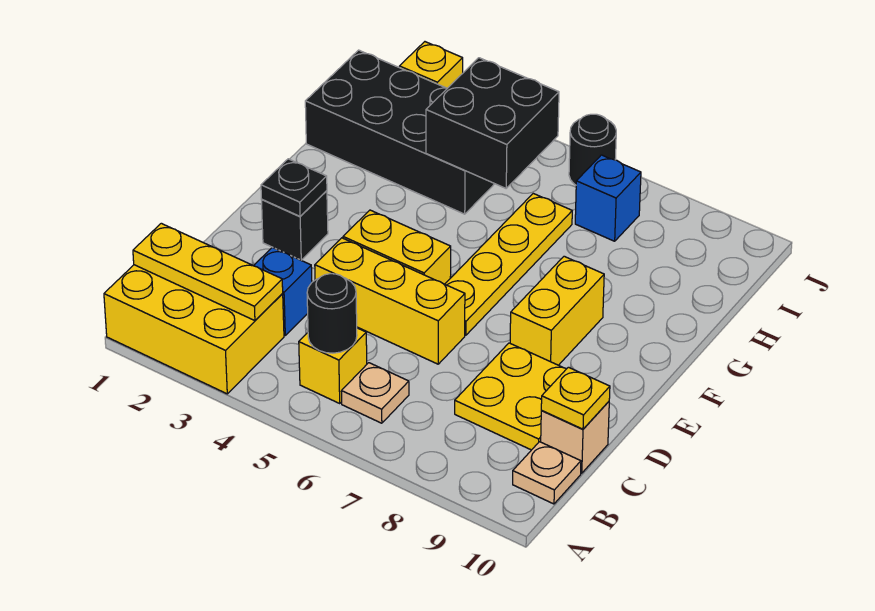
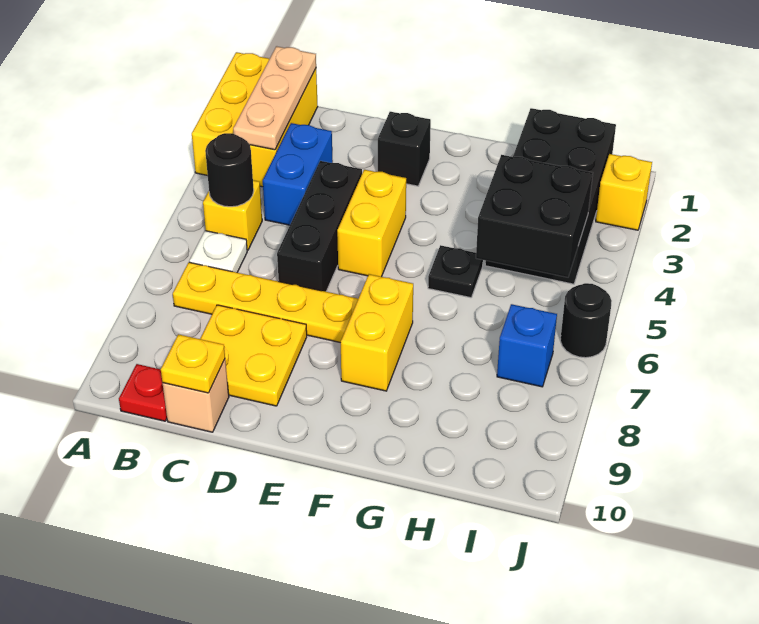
yellow 1x3 plate [133,223,283,321] -> tan 1x3 plate [233,46,316,150]
tan 1x1 plate [341,363,409,423] -> white 1x1 plate [189,231,247,272]
tan 1x1 plate [513,442,581,504] -> red 1x1 plate [119,364,167,421]
blue 1x1 brick [254,247,312,335] -> blue 1x2 brick [263,123,333,225]
yellow 1x3 brick [315,238,465,364] -> black 1x3 brick [277,161,362,292]
black 1x1 plate [261,159,327,216] -> black 1x1 plate moved to [428,245,483,298]
yellow 1x4 plate [445,193,572,335] -> yellow 1x4 plate moved to [173,262,358,343]
yellow 1x2 brick [510,256,604,365] -> yellow 1x2 brick turned to [341,274,413,391]

